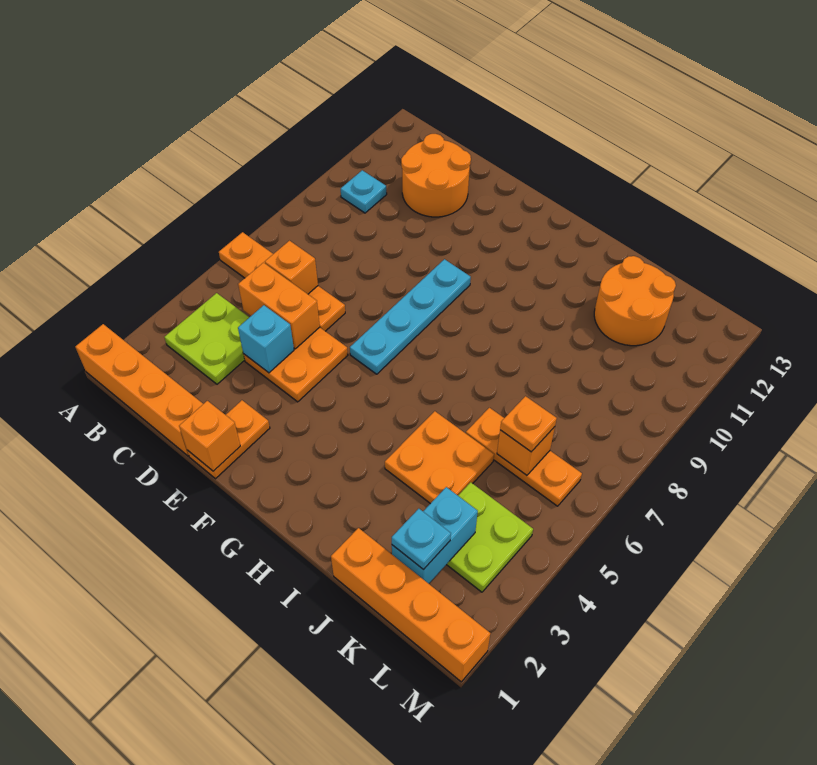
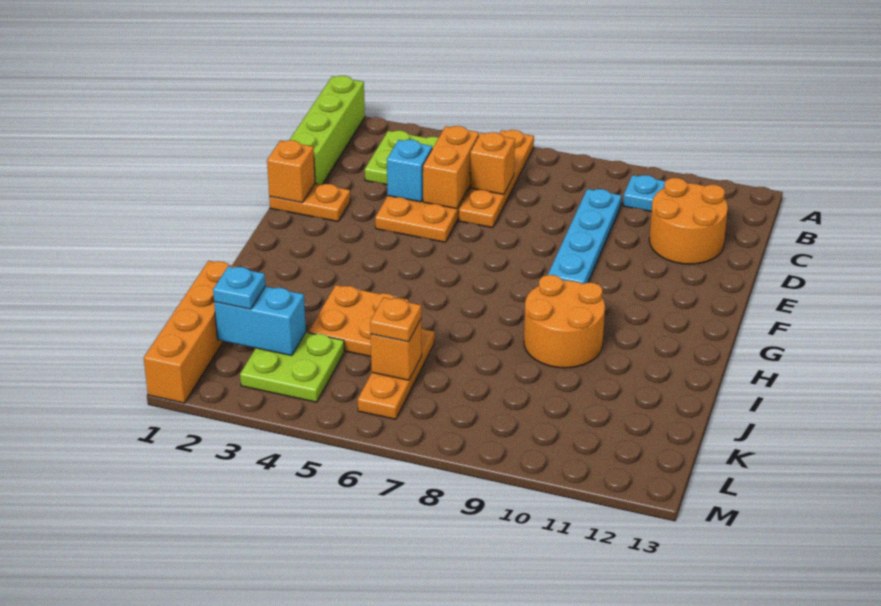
orange 1x4 brick [75,324,203,456] -> lime 1x4 brick [290,76,365,185]
cyan 1x4 plate [350,259,471,374] -> cyan 1x4 plate turned to [548,189,621,284]
orange 2x2 round brick [594,256,676,346] -> orange 2x2 round brick moved to [524,275,605,368]

